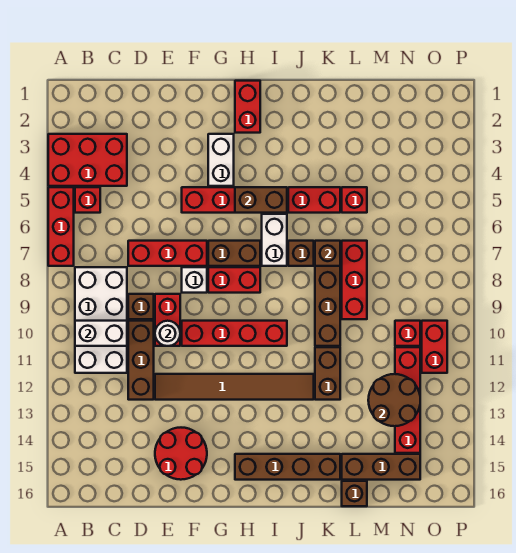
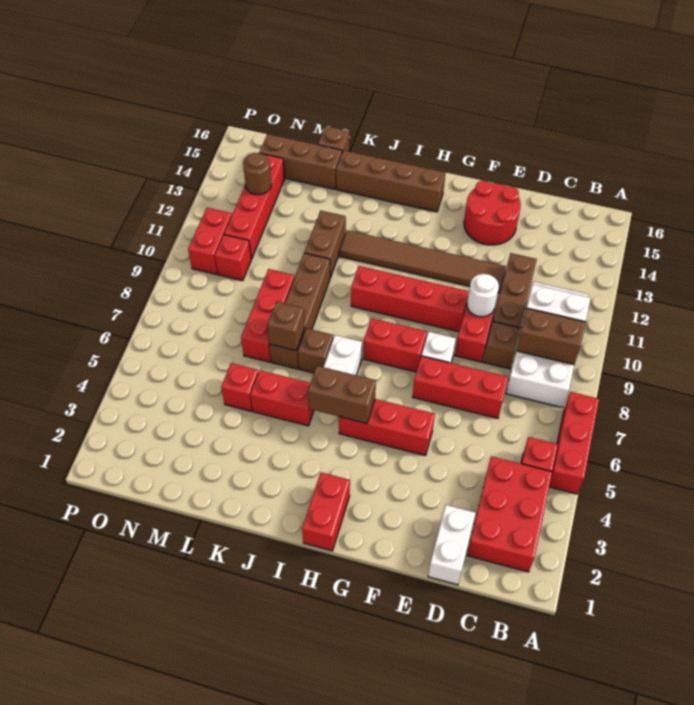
red 2x3 brick [48,134,127,186] -> red 2x3 brick turned to [467,456,552,572]
white 1x2 brick [208,134,234,186] -> white 1x2 brick moved to [428,505,476,585]
brown 1x2 brick [208,241,260,266] -> brown 1x2 brick moved to [516,308,586,365]
brown 2x2 round brick [368,374,420,426] -> brown 1x1 round brick [243,153,271,195]

